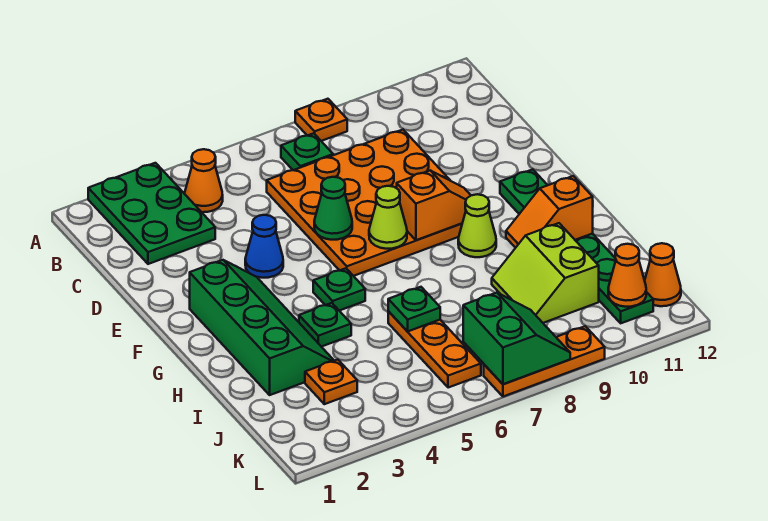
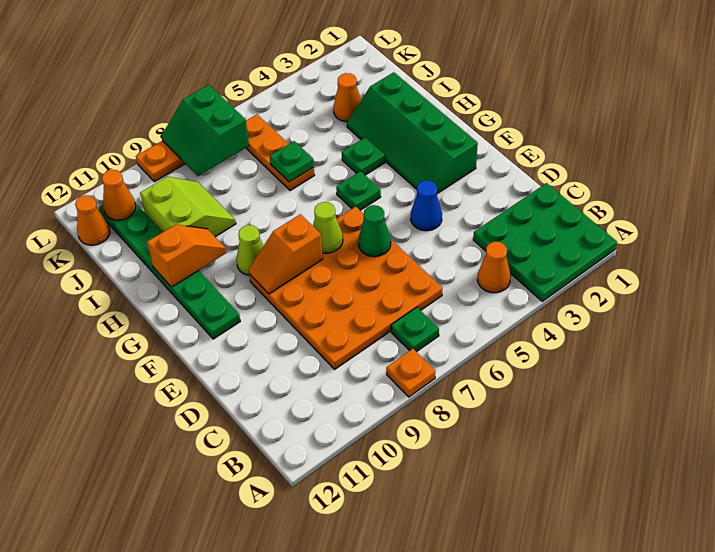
green 2x3 plate [88,163,215,264] -> green 3x3 plate [473,183,617,301]
orange 1x1 plate [305,360,357,404] -> orange 1x1 cone [333,73,361,122]

